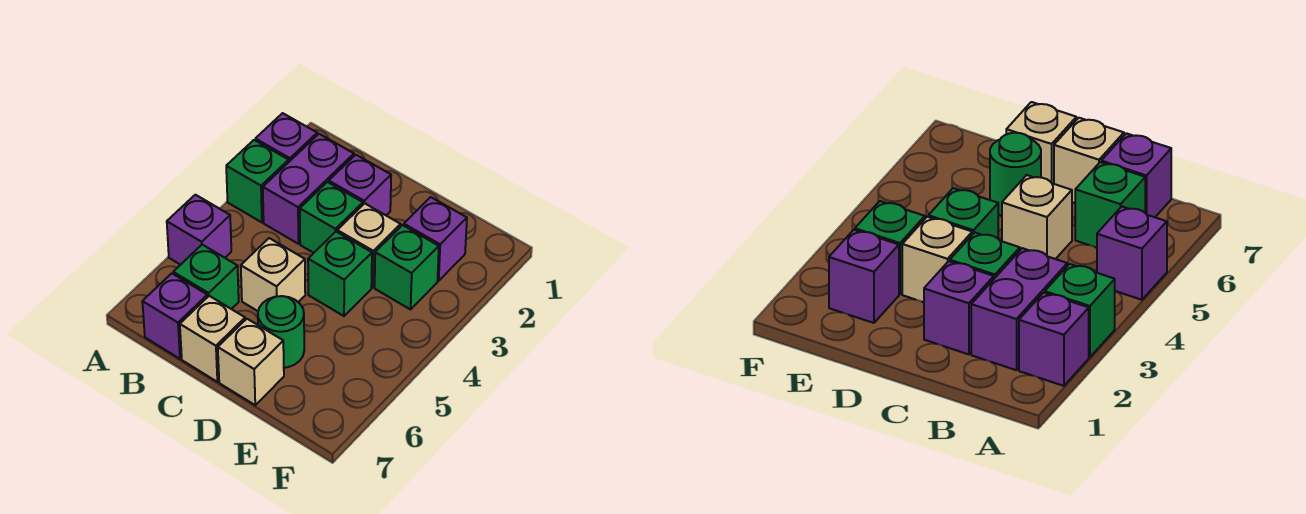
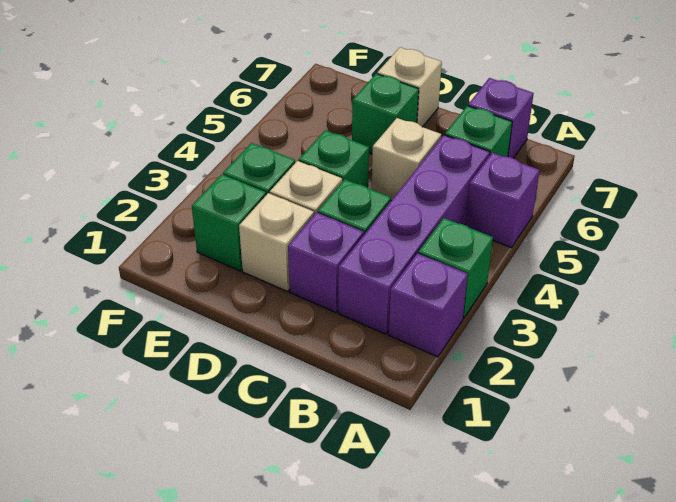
purple 1x2 brick [263,134,354,244] -> purple 1x4 brick [338,135,490,334]
tan 1x1 brick [180,296,245,382] -> tan 1x1 brick moved to [239,193,314,291]
green 1x1 round brick [258,296,304,368] -> green 1x1 brick [352,74,419,154]
purple 1x1 brick [404,197,467,281] -> green 1x1 brick [192,174,266,271]

